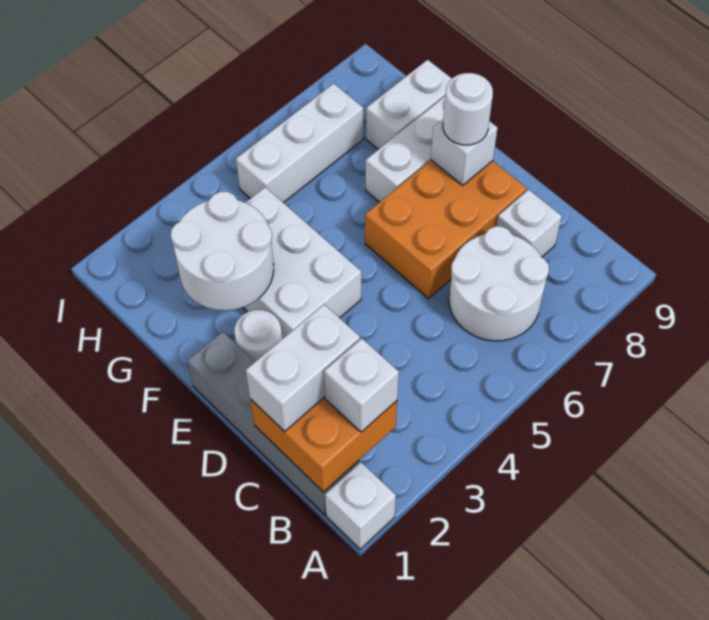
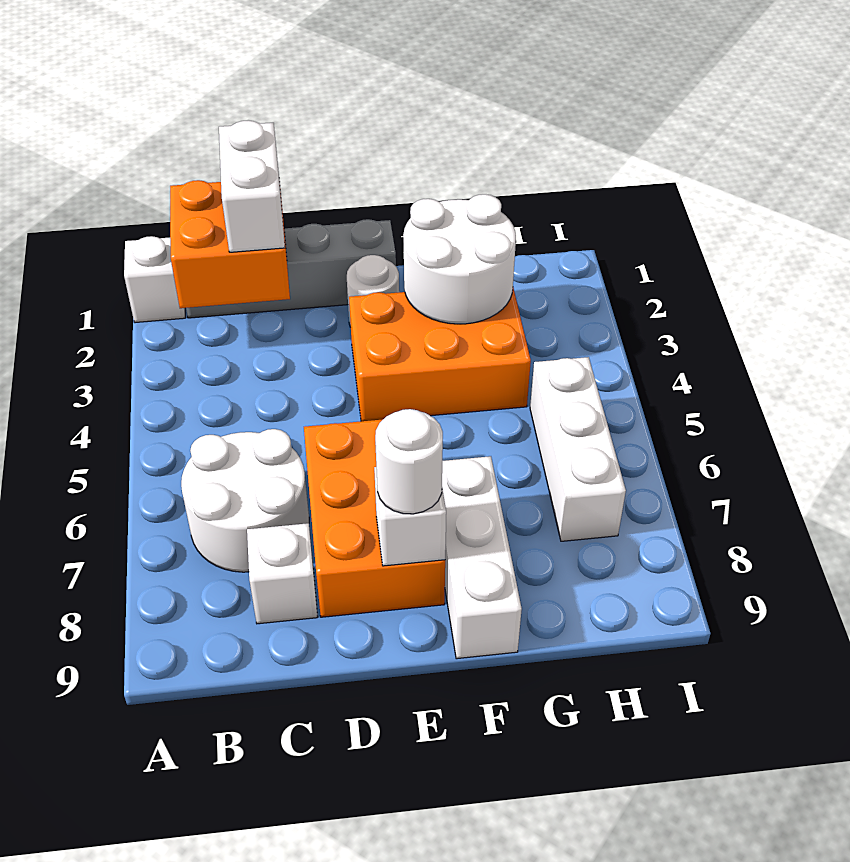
white 1x1 brick [324,338,399,432] -> none
white 2x3 brick [243,187,361,339] -> orange 2x3 brick [349,288,531,421]
white 1x2 brick [366,60,452,149] -> none

